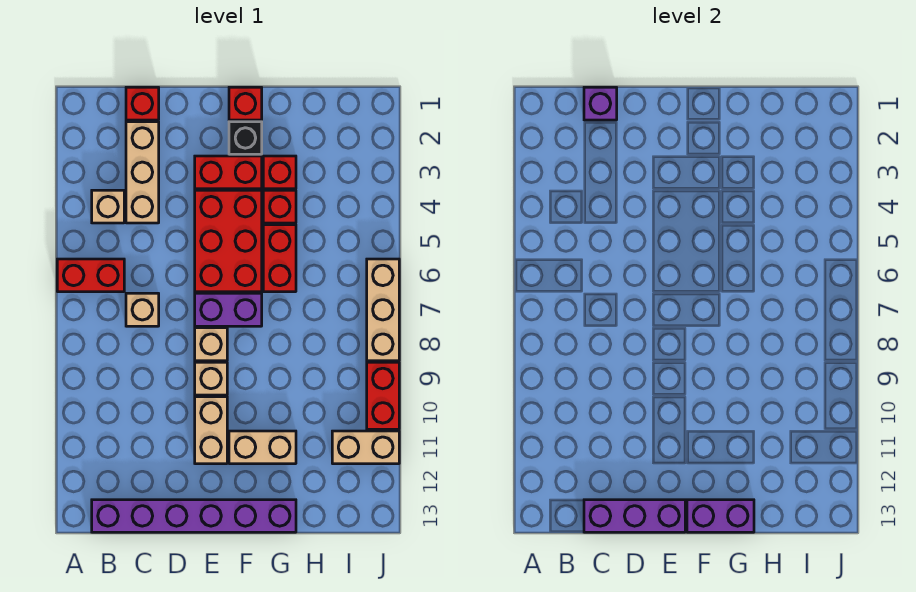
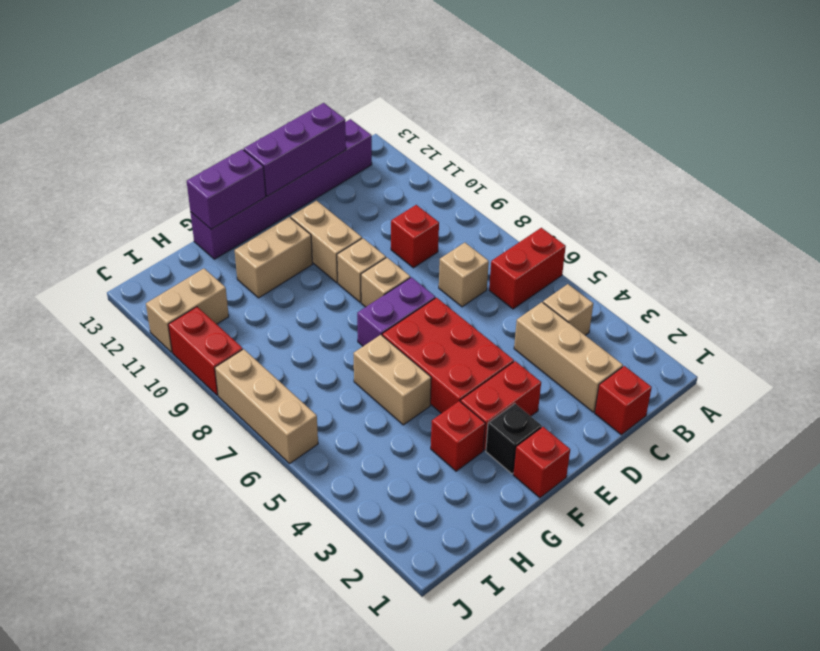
purple 1x1 brick [584,87,617,120] -> none
red 1x1 brick [263,190,296,223] -> red 1x1 brick moved to [391,205,439,268]
red 1x2 brick [263,225,296,292] -> tan 1x2 brick [353,335,431,425]

